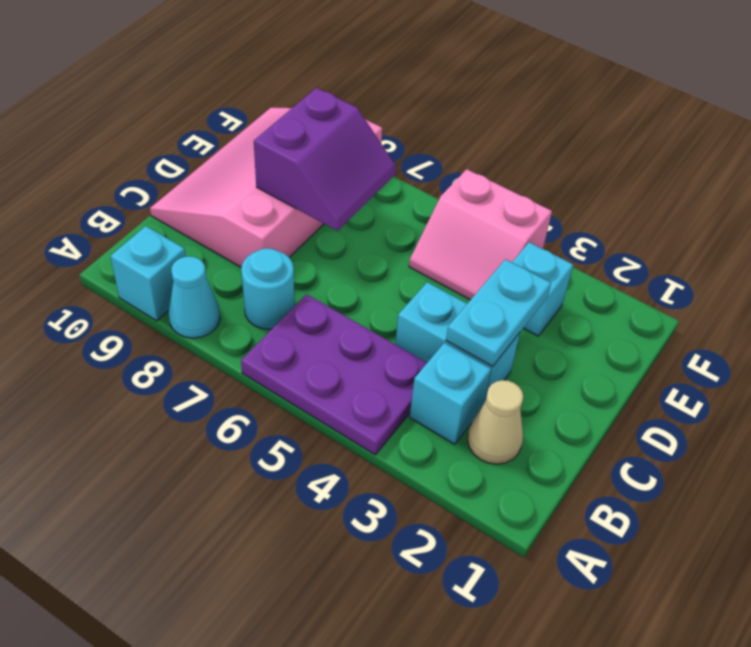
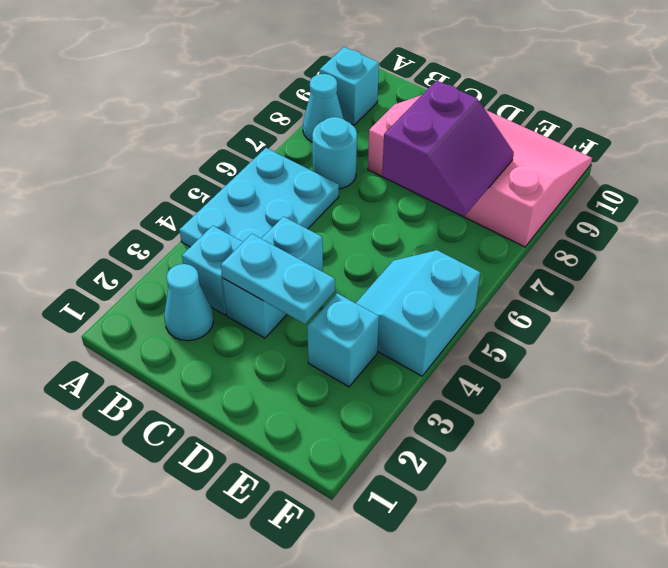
purple 2x3 plate [241,294,427,455] -> cyan 2x3 plate [180,148,339,247]
tan 1x1 cone [468,380,523,464] -> cyan 1x1 cone [164,264,213,341]
purple 2x2 slope [254,88,396,231] -> purple 2x2 slope turned to [382,80,514,217]
pink 2x2 slope [409,169,552,300] -> cyan 2x2 slope [356,250,480,376]

